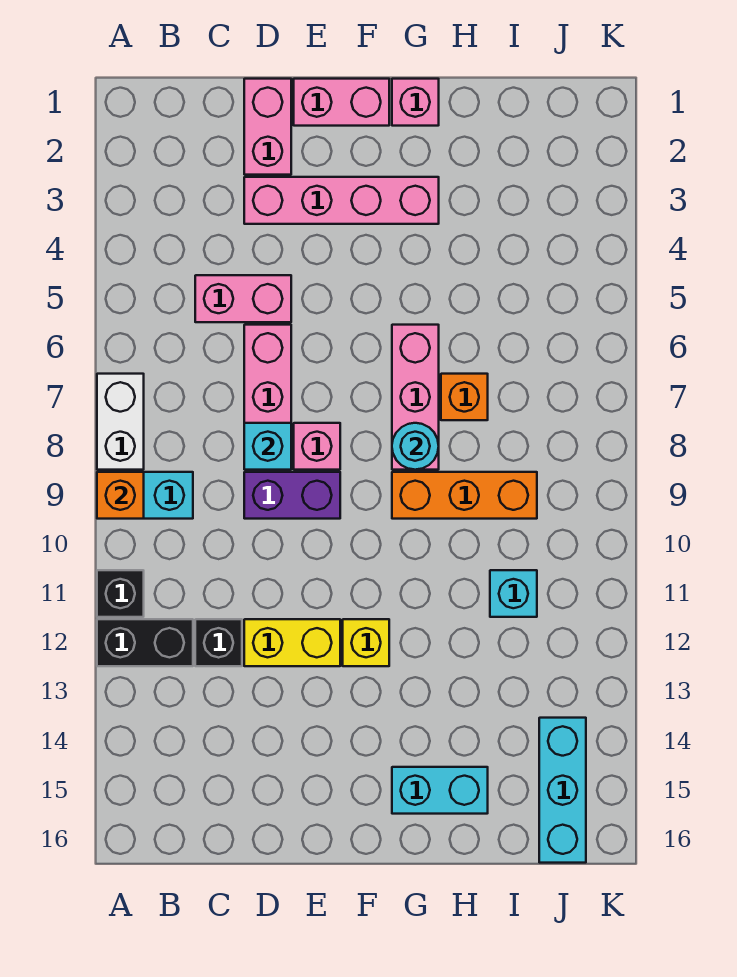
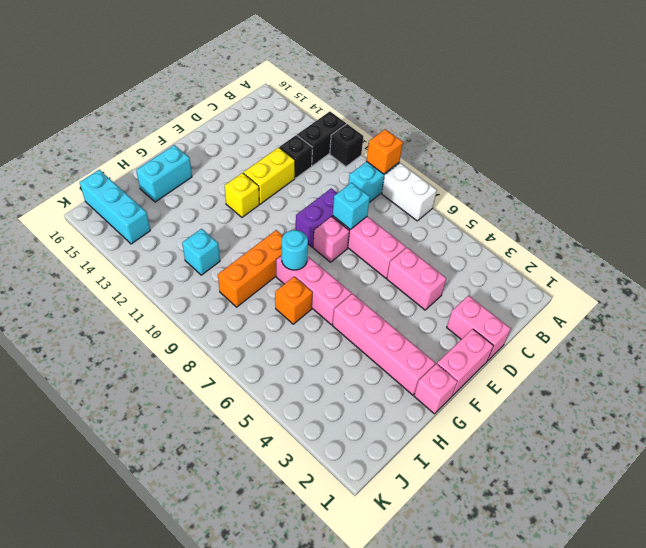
pink 1x2 brick [195,275,291,322] -> pink 1x2 brick turned to [387,248,446,310]
pink 1x4 brick [244,177,439,224] -> pink 1x4 brick turned to [333,294,435,395]

